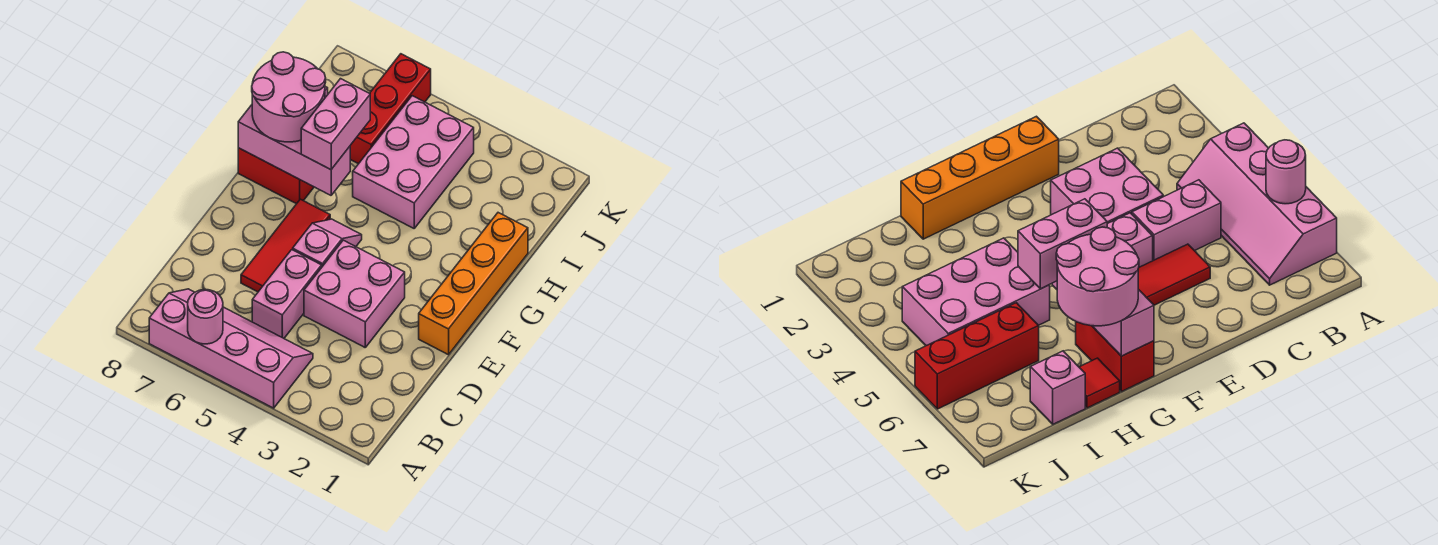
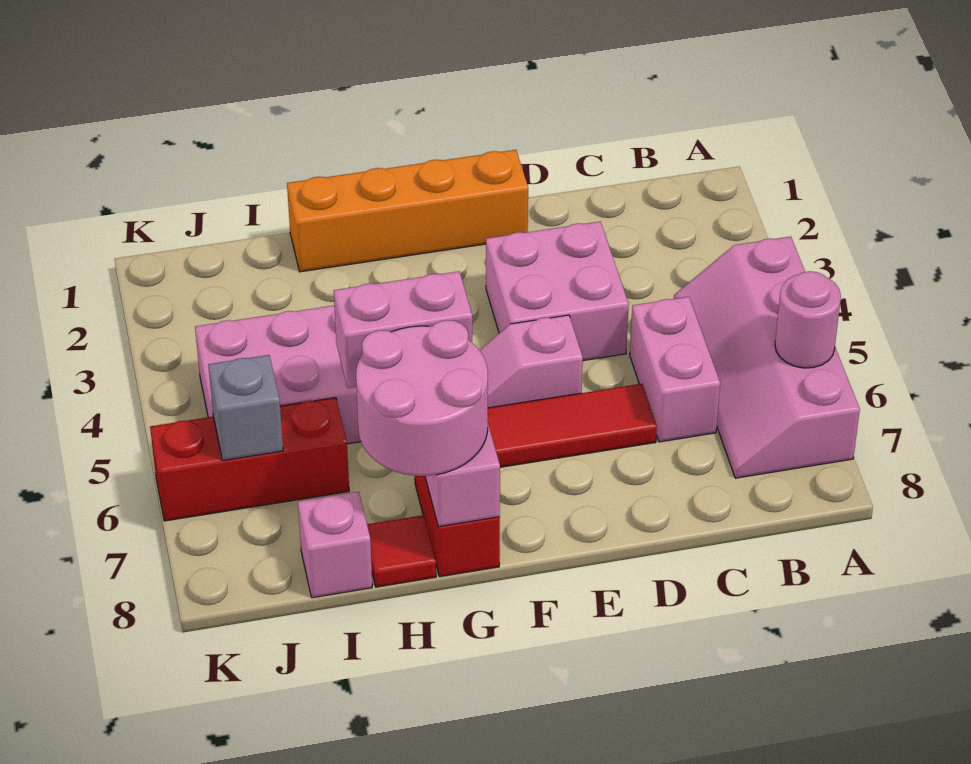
pink 1x2 brick [252,250,322,338] -> pink 1x2 brick turned to [630,297,720,442]
none -> grey 1x1 brick [208,355,283,461]

